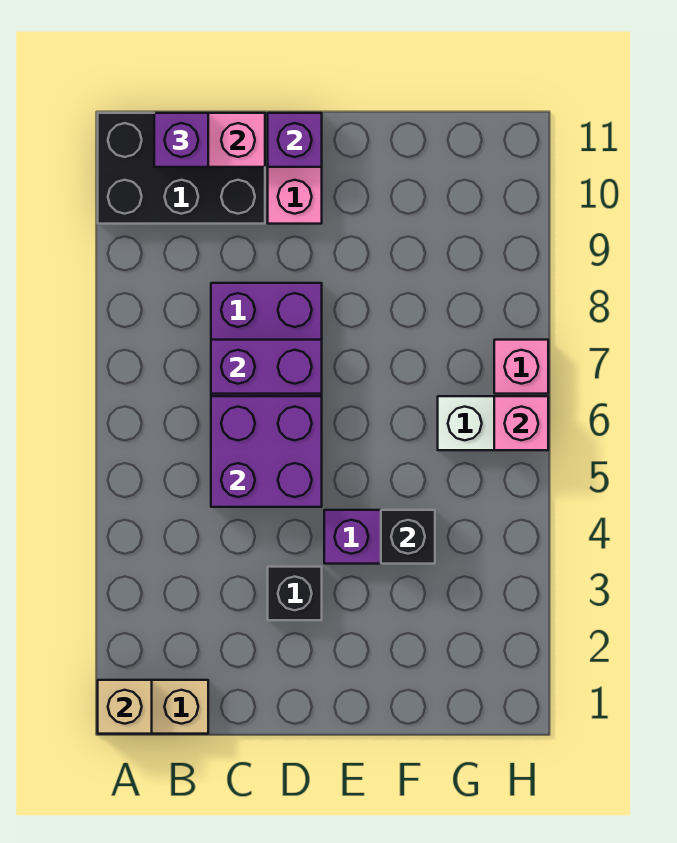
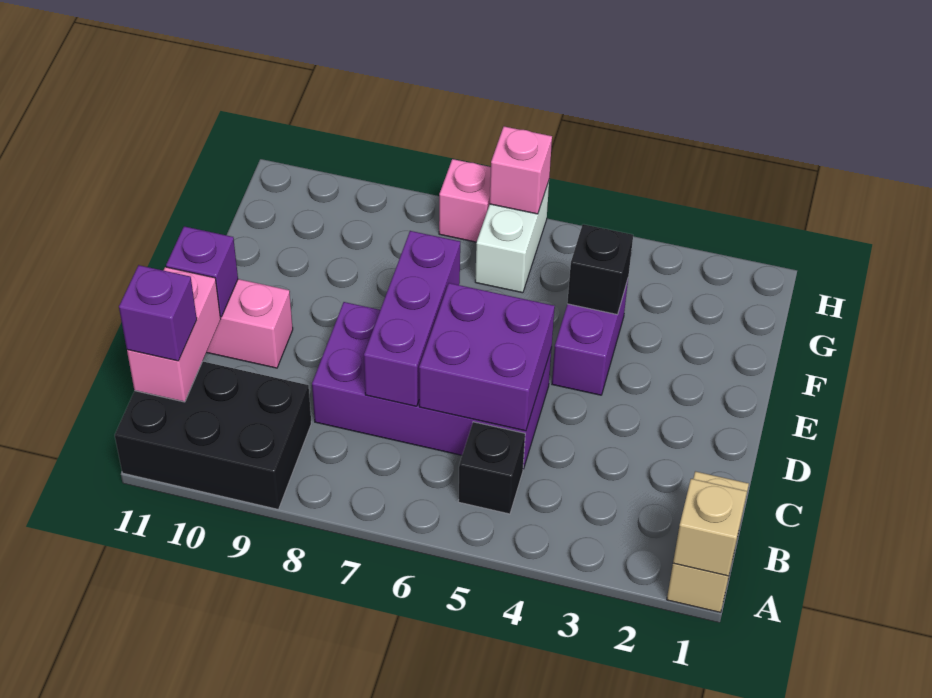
black 2x3 brick [98,113,265,224] -> black 2x3 brick turned to [115,361,311,509]
purple 1x2 brick [211,340,322,394] -> purple 1x3 brick [364,231,460,406]
black 1x1 brick [268,567,322,620] -> black 1x1 brick moved to [458,422,525,514]

